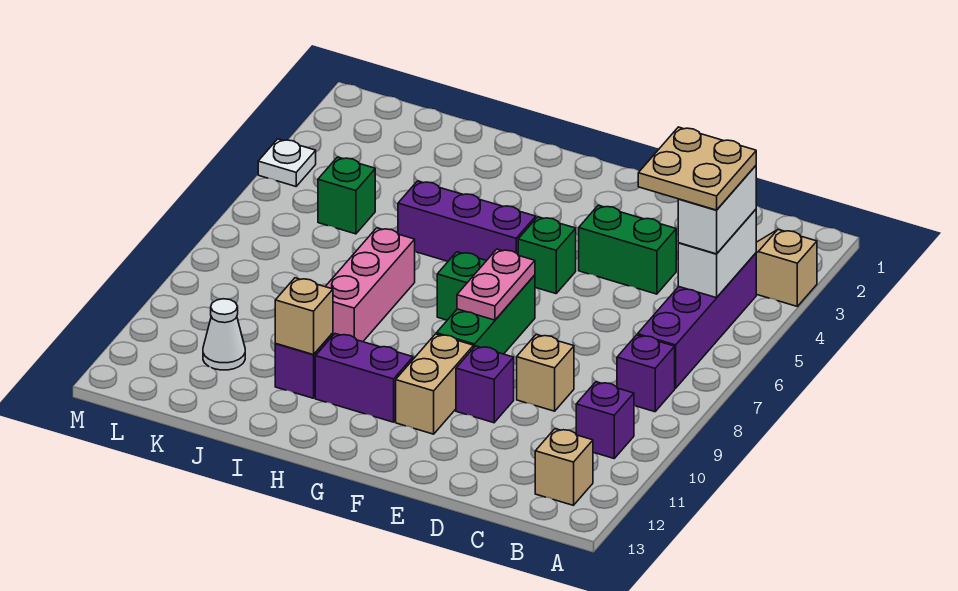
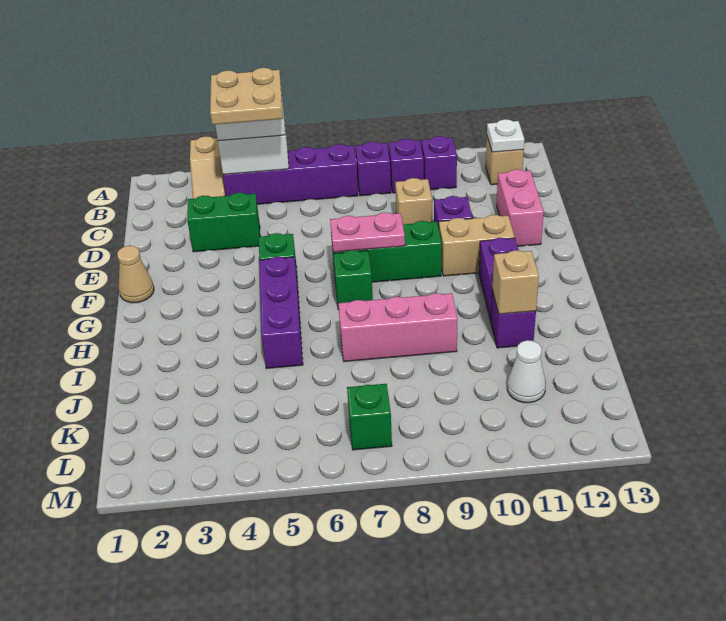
none -> purple 1x1 brick [388,139,424,193]
green 1x2 brick [579,205,676,294] -> green 1x2 brick turned to [187,193,260,252]
none -> pink 1x2 brick [497,169,544,246]
none -> tan 1x1 cone [117,246,154,303]
green 1x1 brick [318,157,375,234] -> green 1x1 brick moved to [347,384,392,450]
white 1x1 plate [258,139,316,186] -> white 1x1 plate moved to [487,119,524,152]

